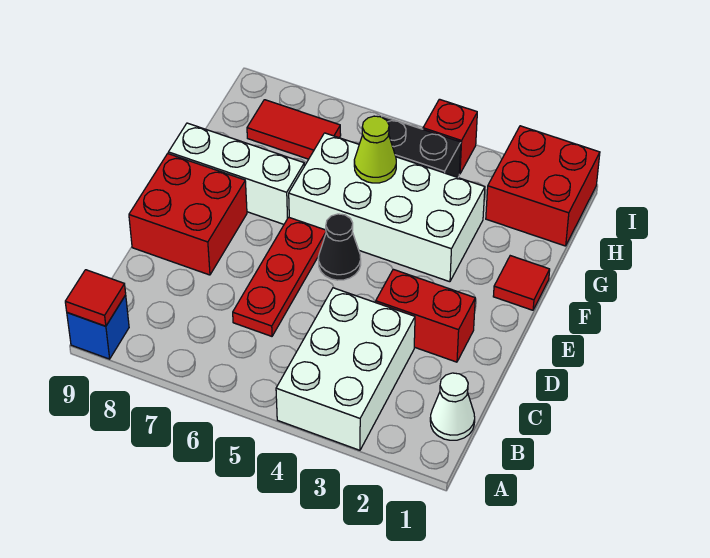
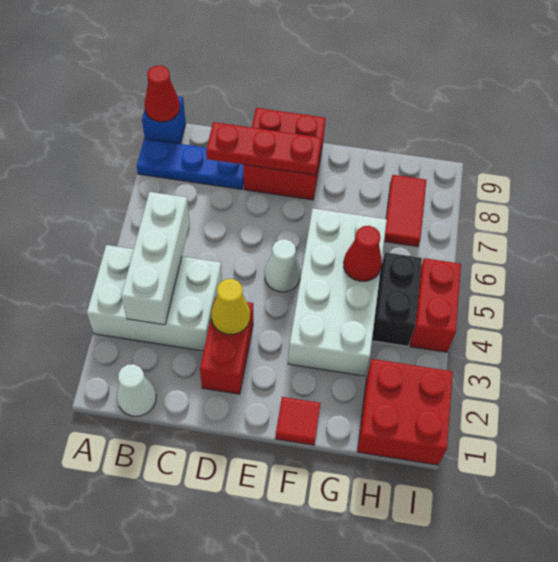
none -> blue 1x3 plate [137,139,244,189]
red 1x1 tile [65,270,126,326] -> red 1x1 cone [145,65,180,122]
red 1x3 plate [233,217,326,336] -> red 1x3 plate moved to [206,122,322,175]
none -> yellow 1x1 cone [211,279,250,334]
black 1x1 cone [318,214,361,280] -> white 1x1 cone [265,239,301,292]
white 1x3 brick [168,123,304,224] -> white 1x3 brick moved to [121,192,190,325]
lime 1x1 cone [354,116,396,183] -> red 1x1 cone [343,226,382,281]
red 1x1 brick [423,99,477,174] -> red 1x2 brick [410,258,461,352]

